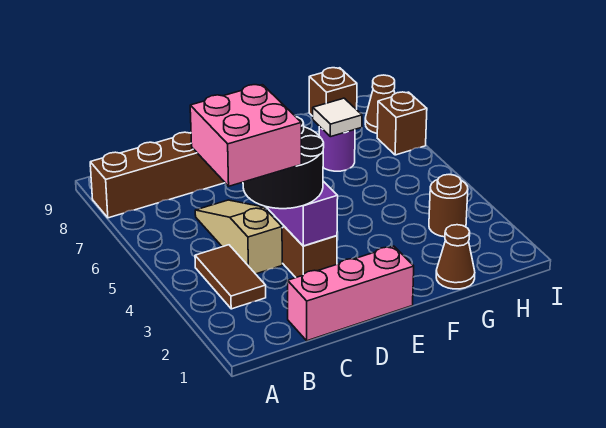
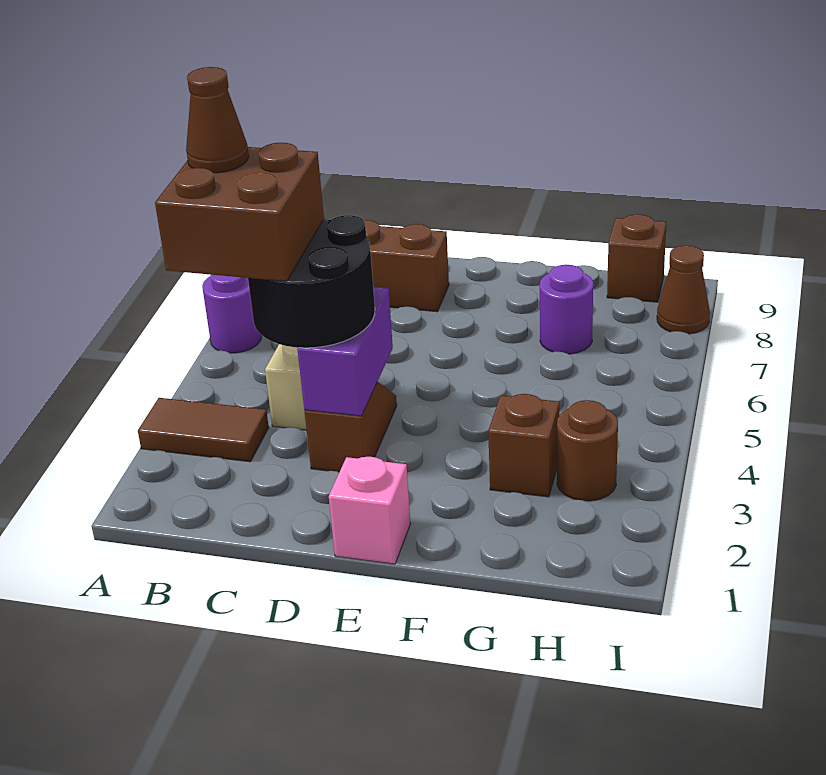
none -> purple 1x1 round brick [202,275,262,353]
brown 1x2 tile [195,245,266,309] -> brown 1x2 tile turned to [138,398,269,462]
pink 2x2 brick [190,85,301,186] -> brown 2x2 brick [155,143,324,281]
pink 1x3 brick [288,246,414,341] -> pink 1x1 brick [329,457,410,564]
brown 1x1 cone [436,225,475,289] -> brown 1x1 cone moved to [186,67,249,173]
white 1x1 tile [313,98,362,137] -> none
brown 1x1 brick [377,92,427,155] -> brown 1x1 brick moved to [488,394,559,497]

